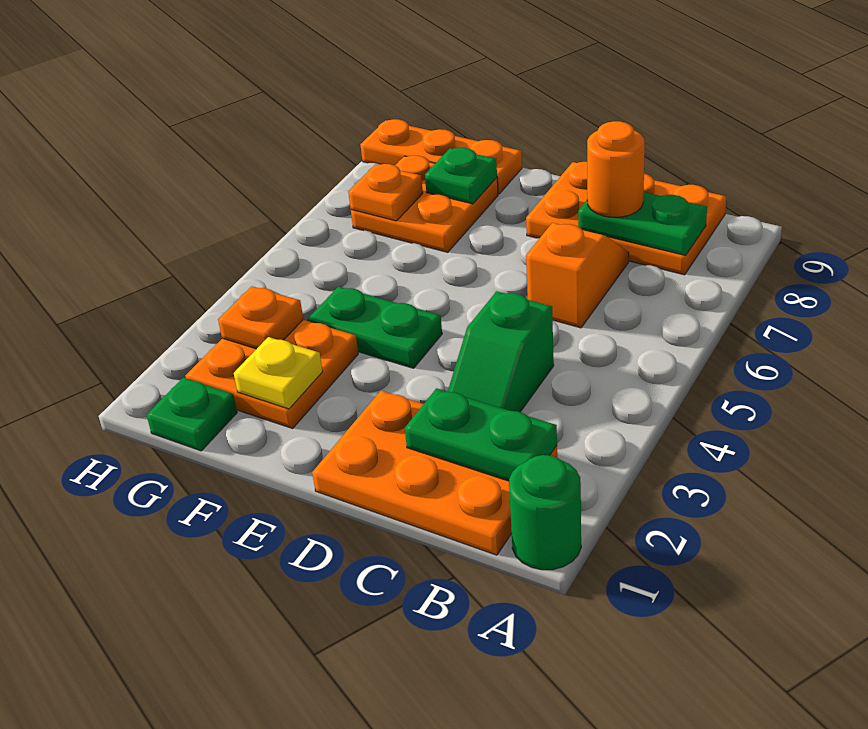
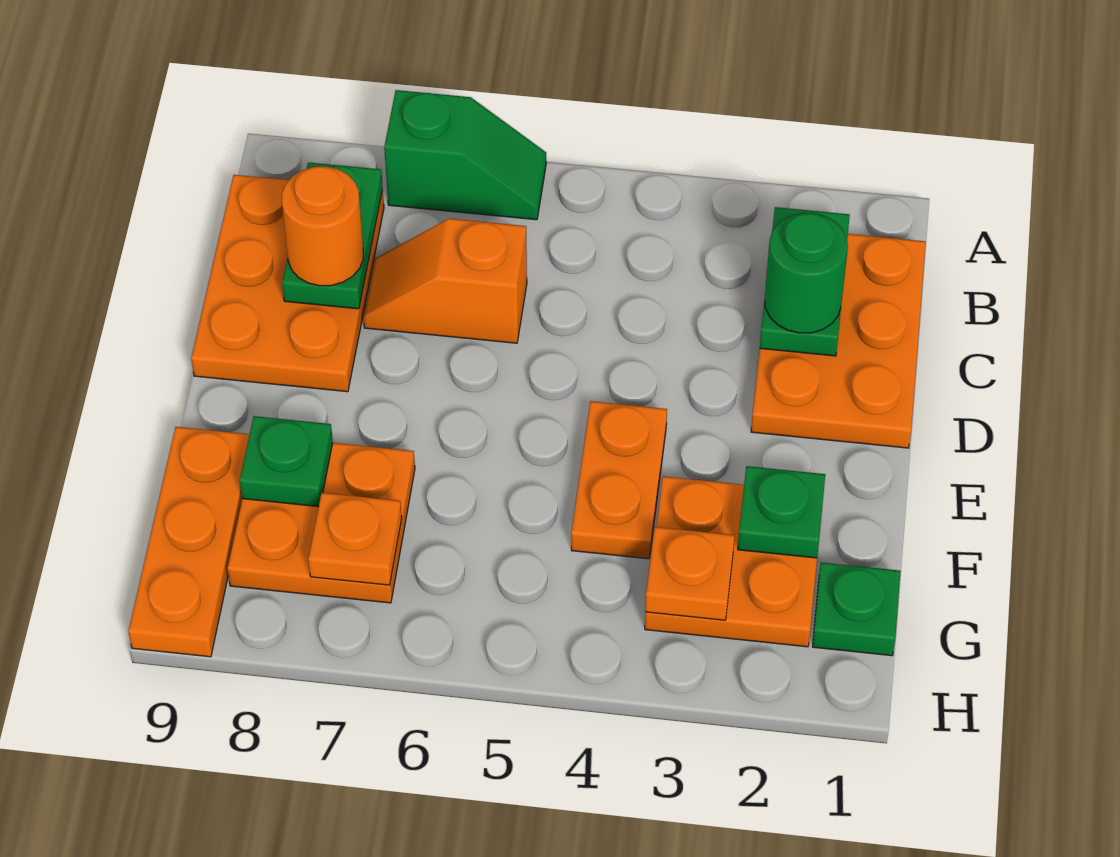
green 1x1 round brick [509,455,581,570] -> green 1x1 round brick moved to [765,213,848,333]
green 1x2 slope [448,291,554,412] -> green 1x2 slope moved to [384,90,546,220]
green 1x2 plate [308,287,442,368] -> orange 1x2 plate [571,401,667,559]
yellow 1x1 plate [234,337,323,409] -> green 1x1 plate [738,466,825,558]

